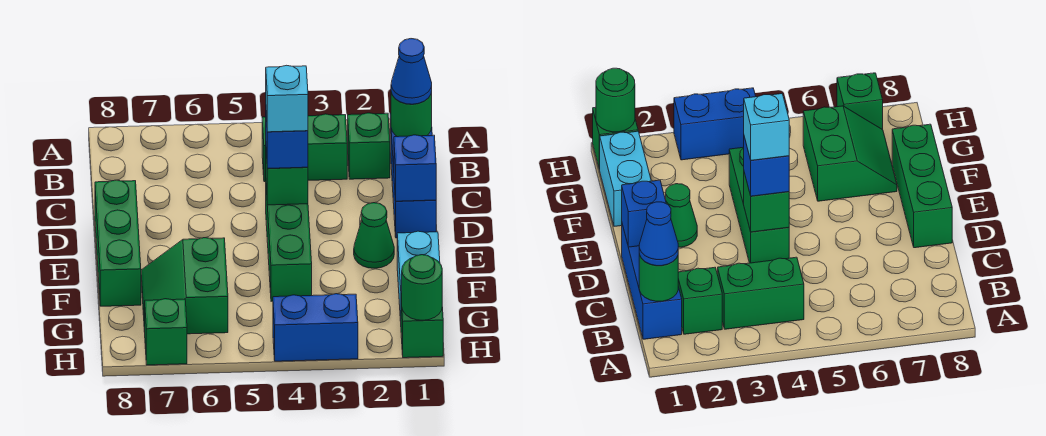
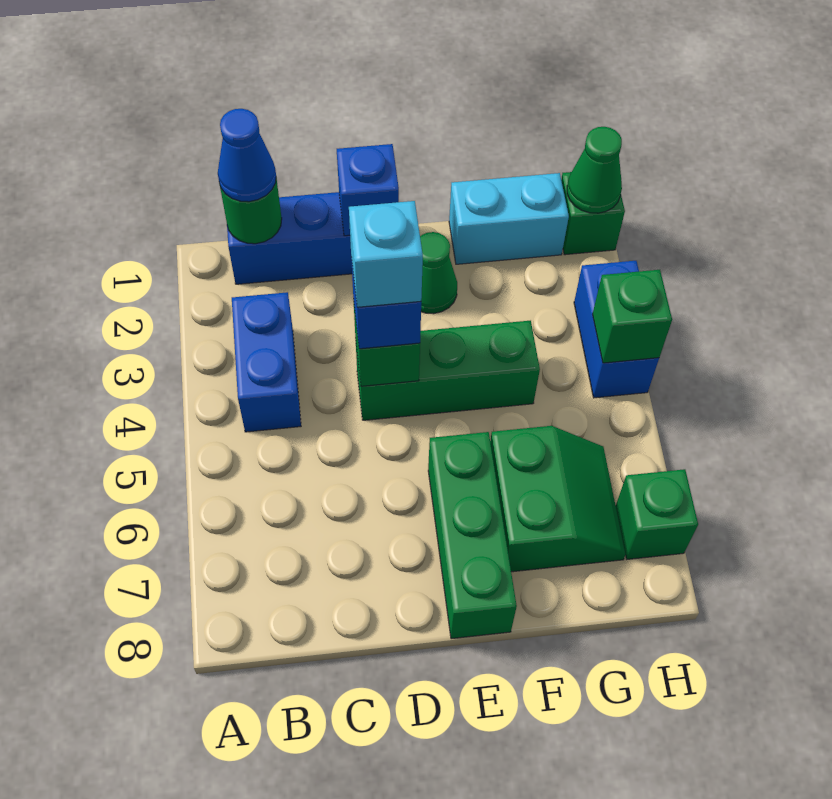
green 1x1 brick [348,113,390,179] -> green 1x1 brick moved to [592,270,672,363]
green 1x2 brick [262,114,347,182] -> blue 1x2 brick [232,292,301,432]
green 1x3 brick [95,180,141,306] -> green 1x3 brick turned to [428,432,517,639]
green 2x2 slope [141,238,228,334] -> green 2x2 slope turned to [490,426,625,572]
green 1x1 round brick [402,255,442,320] -> green 1x1 cone [567,127,622,213]

